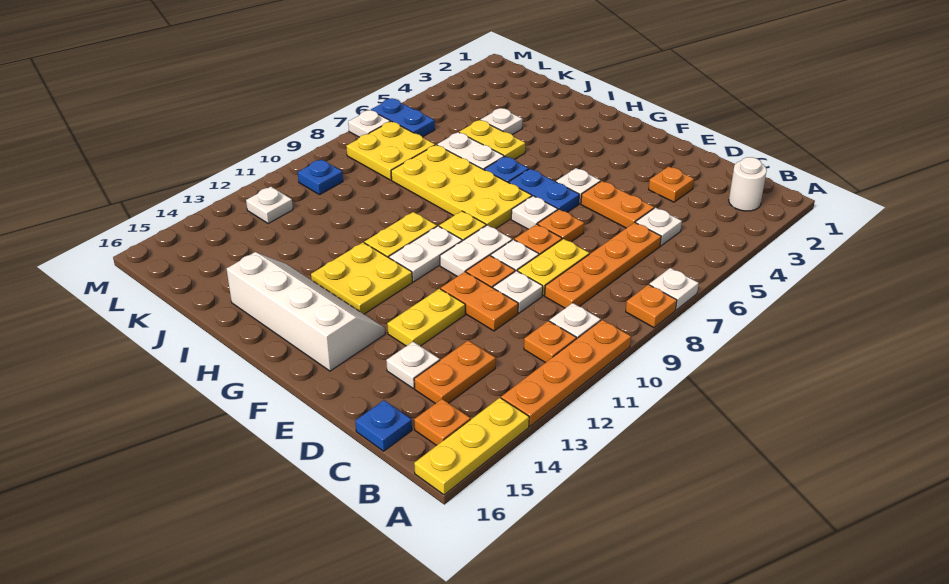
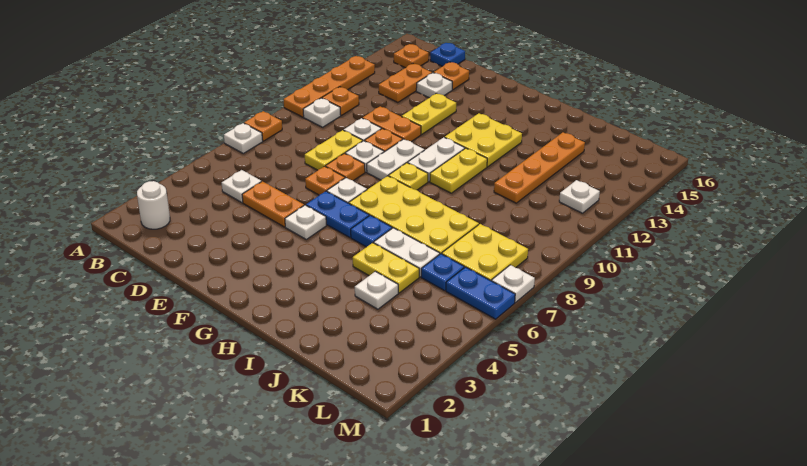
yellow 1x3 plate [414,398,529,495] -> none
orange 1x4 plate [545,222,661,308] -> orange 1x4 plate moved to [494,132,585,203]
orange 1x1 plate [649,166,694,202] -> orange 1x1 plate moved to [434,62,469,90]
white 2x4 slope [227,252,385,371] -> none
blue 1x1 plate [298,159,343,195] -> blue 1x1 plate moved to [421,254,464,291]

